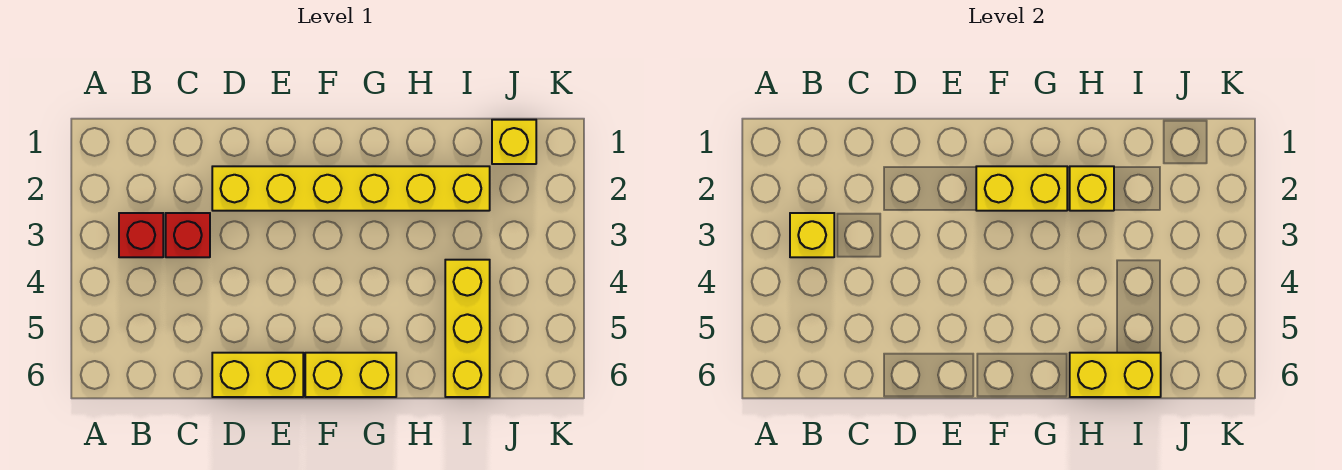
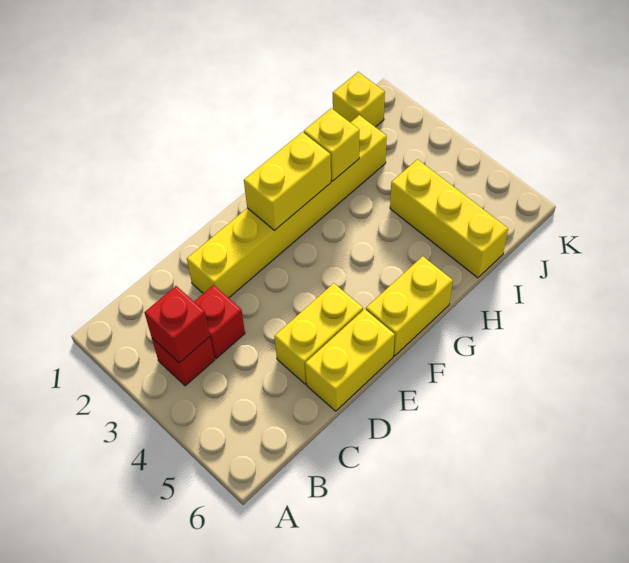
yellow 1x1 brick [790,213,834,257] -> red 1x1 brick [144,286,210,363]
yellow 1x2 brick [1070,353,1161,397] -> yellow 1x2 brick moved to [274,283,363,384]

